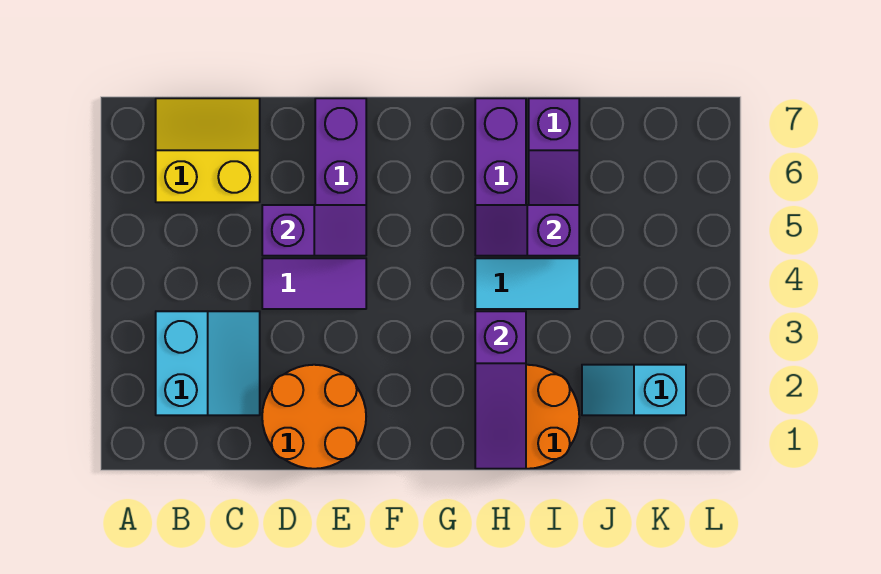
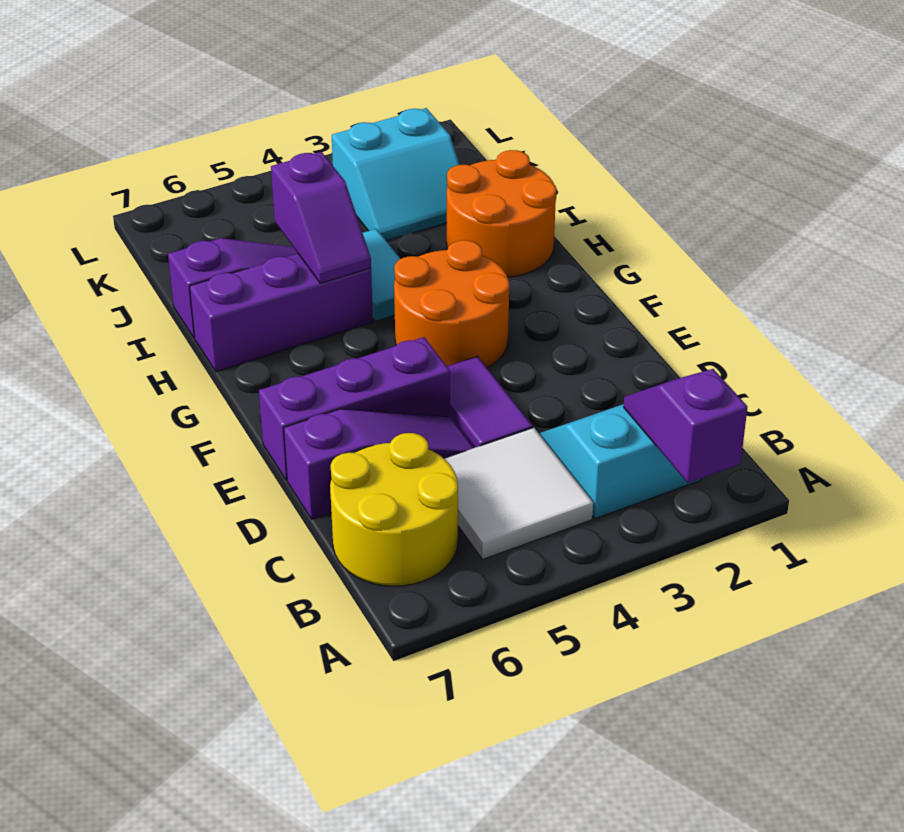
none -> white 2x2 tile [444,428,593,560]
yellow 2x2 slope [156,98,260,202] -> yellow 2x2 round brick [330,433,458,586]
orange 2x2 round brick [262,365,366,469] -> orange 2x2 round brick moved to [394,240,509,367]
purple 1x2 slope [262,205,366,256] -> purple 1x2 slope moved to [624,369,747,483]
purple 1x3 slope [475,311,526,469] -> purple 1x3 slope moved to [284,409,475,519]
cyan 1x2 slope [582,365,686,415] -> cyan 2x2 slope [332,108,460,241]

